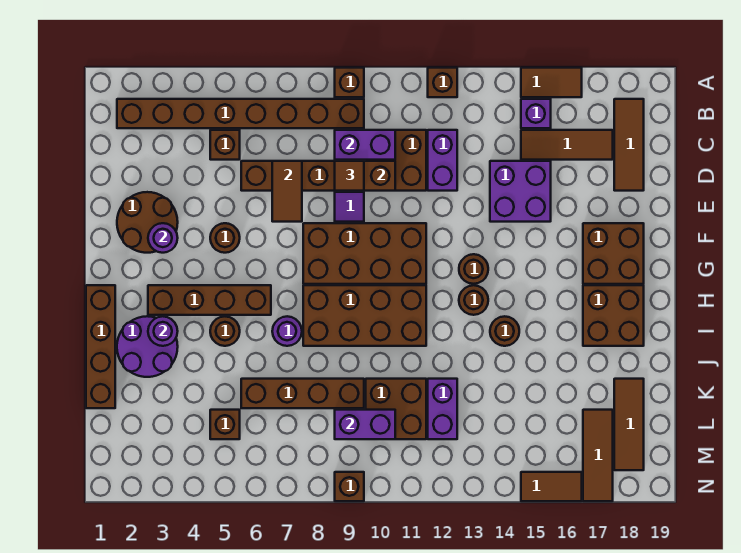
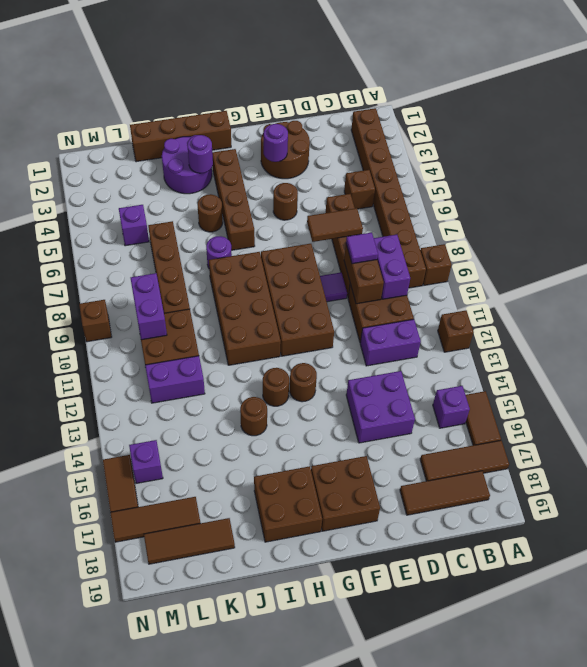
brown 1x3 tile [521,130,613,160] -> brown 1x3 tile turned to [420,440,509,481]
brown 1x1 tile [335,161,364,191] -> purple 1x1 tile [346,233,378,264]
brown 1x1 brick [210,410,240,439] -> purple 1x1 brick [119,205,149,246]
none -> purple 1x1 brick [129,440,163,483]

